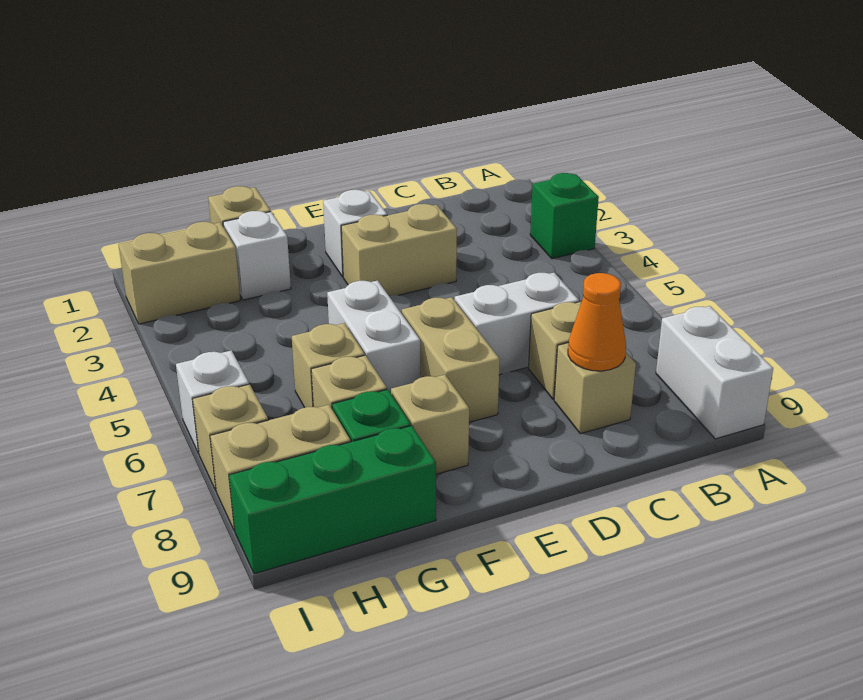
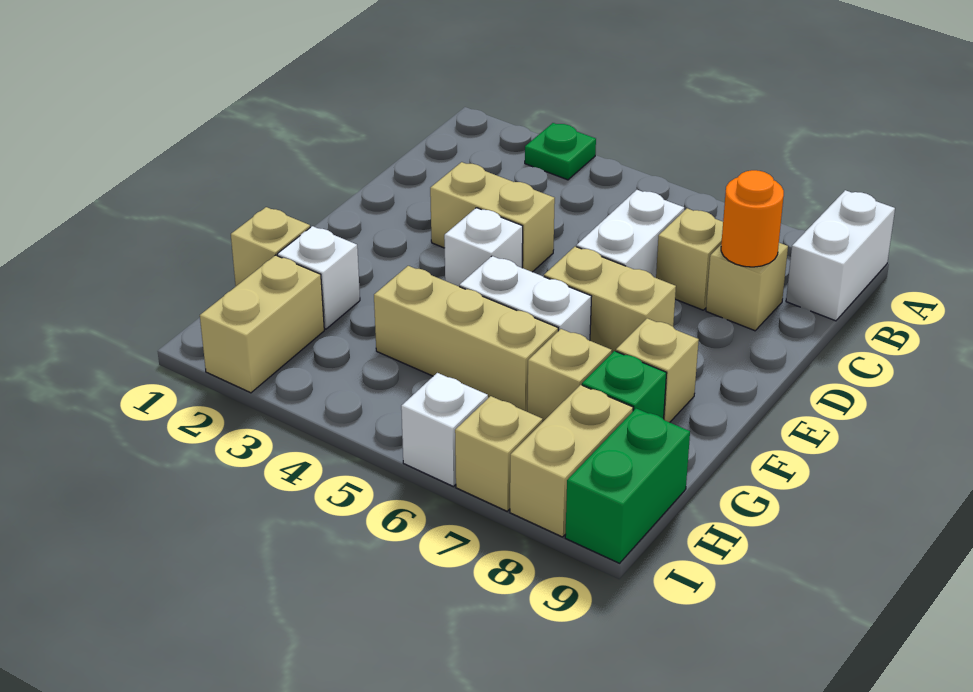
green 1x1 brick [530,173,599,259] -> green 1x1 plate [525,123,596,180]
white 1x2 brick [656,306,773,439] -> white 1x2 brick turned to [786,190,895,321]
orange 1x1 cone [568,273,626,371] -> orange 1x1 round brick [721,170,784,267]
tan 1x2 brick [341,204,457,296] -> tan 1x2 brick turned to [430,162,555,272]
white 1x1 brick [323,190,387,277] -> white 1x1 brick moved to [444,208,523,286]
tan 1x1 brick [292,323,365,408] -> tan 1x3 brick [374,266,558,412]
green 1x3 brick [229,426,436,574] -> green 1x2 brick [565,408,690,563]

